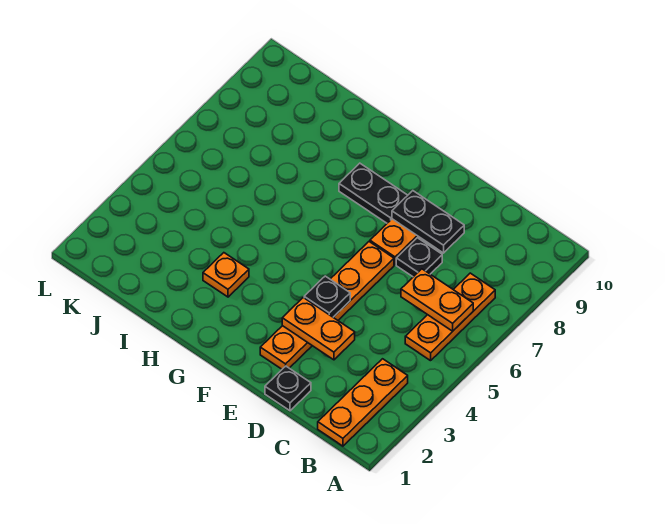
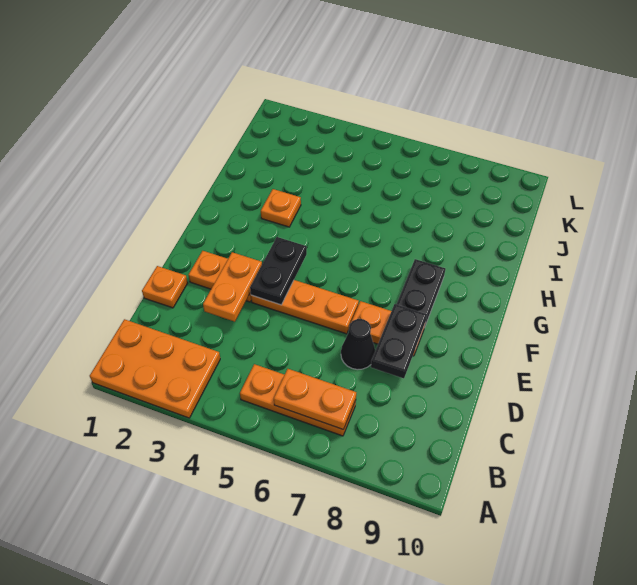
orange 1x3 plate [318,359,408,446] -> orange 2x3 plate [90,319,220,418]
orange 1x2 plate [401,269,473,331] -> orange 1x2 plate turned to [274,369,356,430]
black 1x1 plate [265,366,311,411] -> orange 1x1 plate [142,266,188,308]
black 1x1 plate [396,238,442,277] -> black 1x1 cone [341,319,375,370]
black 1x1 plate [304,276,350,317] -> black 1x2 plate [250,237,307,305]

